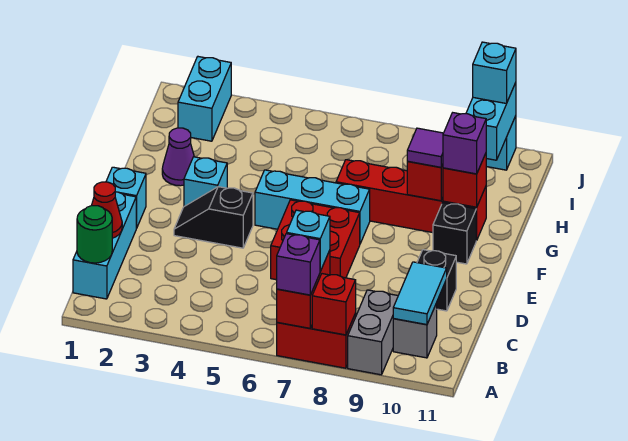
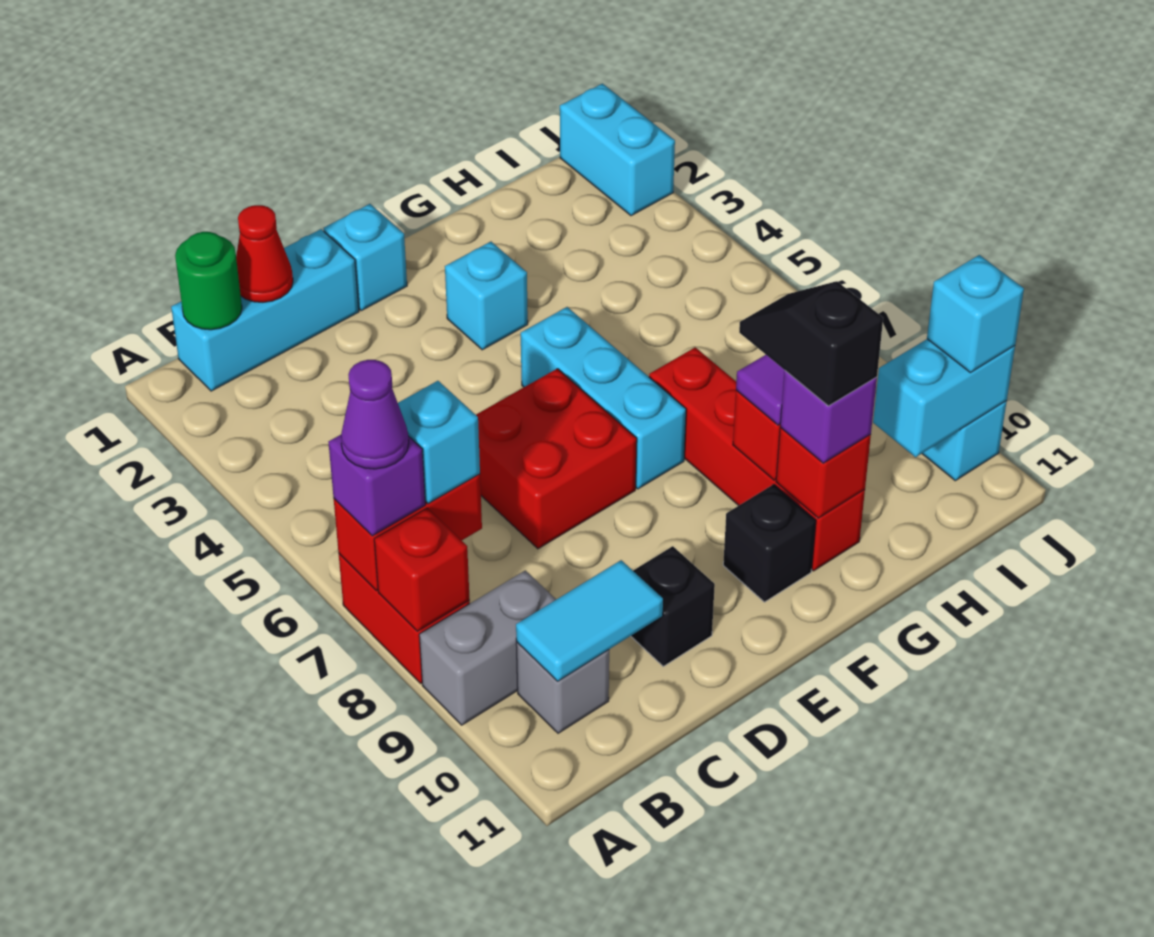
black 1x2 slope [174,187,253,248] -> black 1x2 slope moved to [739,281,883,406]
purple 1x1 cone [162,128,194,186] -> purple 1x1 cone moved to [341,360,409,469]
cyan 1x2 brick [178,57,231,141] -> cyan 1x2 brick turned to [560,84,675,216]

